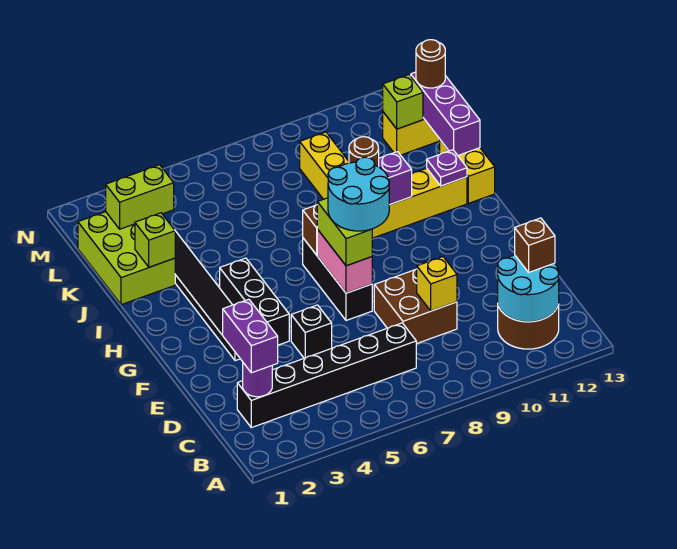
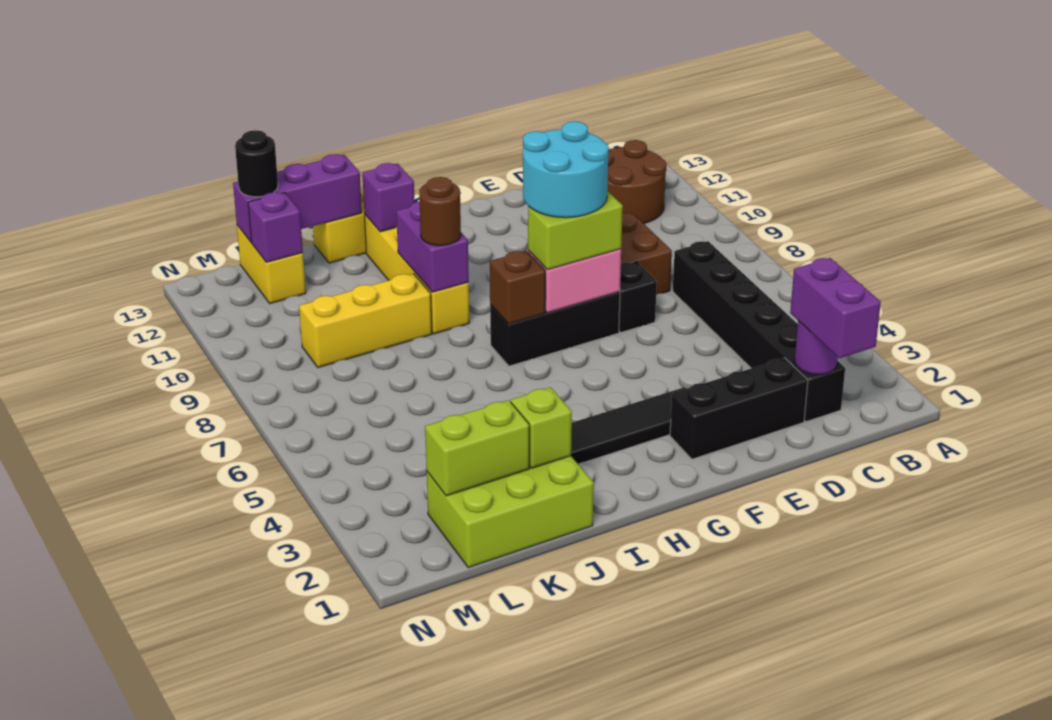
cyan 2x2 round brick [498,255,559,322] -> none
purple 1x2 brick [223,299,278,373] -> purple 1x2 brick turned to [790,258,881,358]
brown 1x1 brick [515,218,555,272] -> none
yellow 1x1 brick [417,257,457,311] -> none
black 1x1 brick [291,305,332,358] -> black 1x1 brick moved to [619,262,657,332]
black 1x3 brick [220,258,289,345] -> black 1x3 brick moved to [670,358,808,459]
purple 1x1 plate [427,150,467,186] -> purple 1x1 brick [362,163,415,232]
lime 1x2 brick [106,165,174,229] -> lime 1x2 brick turned to [425,400,529,496]
lime 1x1 brick [383,75,423,129] -> purple 1x1 brick [248,192,303,262]
brown 1x1 round brick [416,40,445,88] -> black 1x1 round brick [235,130,278,197]

